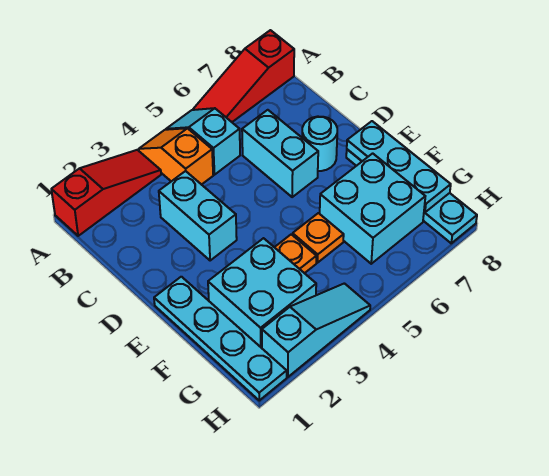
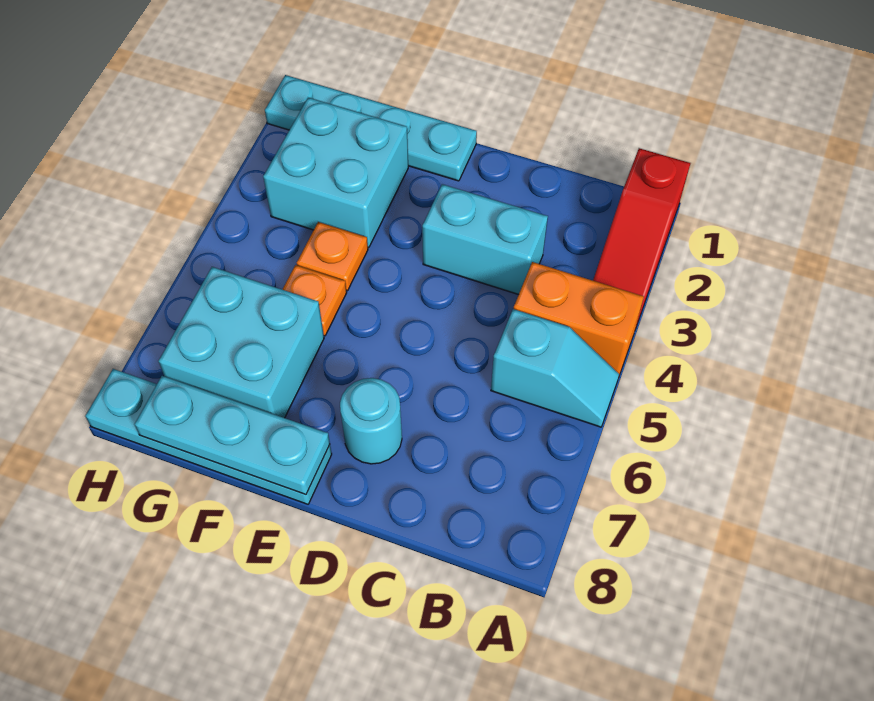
orange 1x2 slope [139,128,213,185] -> orange 1x2 brick [514,262,644,375]
red 1x3 slope [193,30,294,122] -> none
cyan 1x2 brick [242,110,318,197] -> none
cyan 1x3 slope [262,283,370,377] -> none

